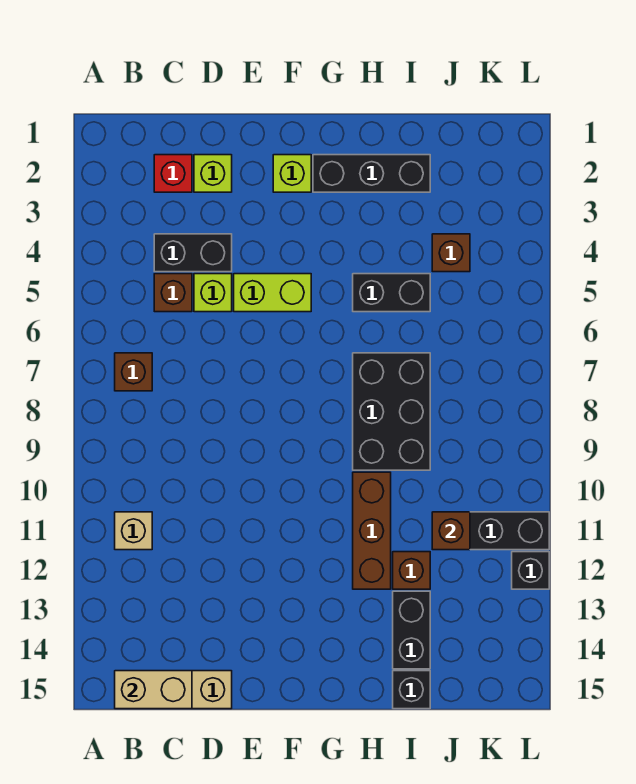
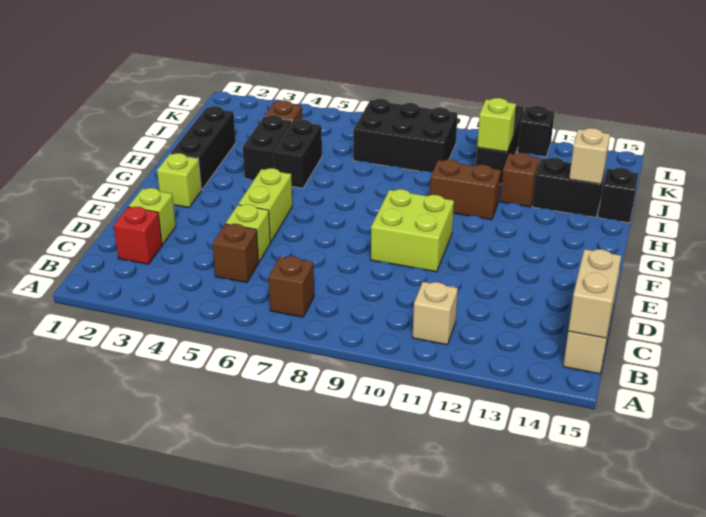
black 1x2 brick [154,234,232,272] -> black 1x2 brick moved to [243,115,292,180]
none -> lime 2x2 brick [371,189,454,272]
black 2x3 brick [353,353,430,470] -> black 2x3 brick moved to [353,99,458,173]
brown 1x3 brick [353,472,391,589] -> brown 1x2 brick [430,160,501,220]
none -> tan 1x1 brick [569,128,610,184]
brown 1x1 brick [432,512,470,550] -> lime 1x1 brick [477,98,516,152]

